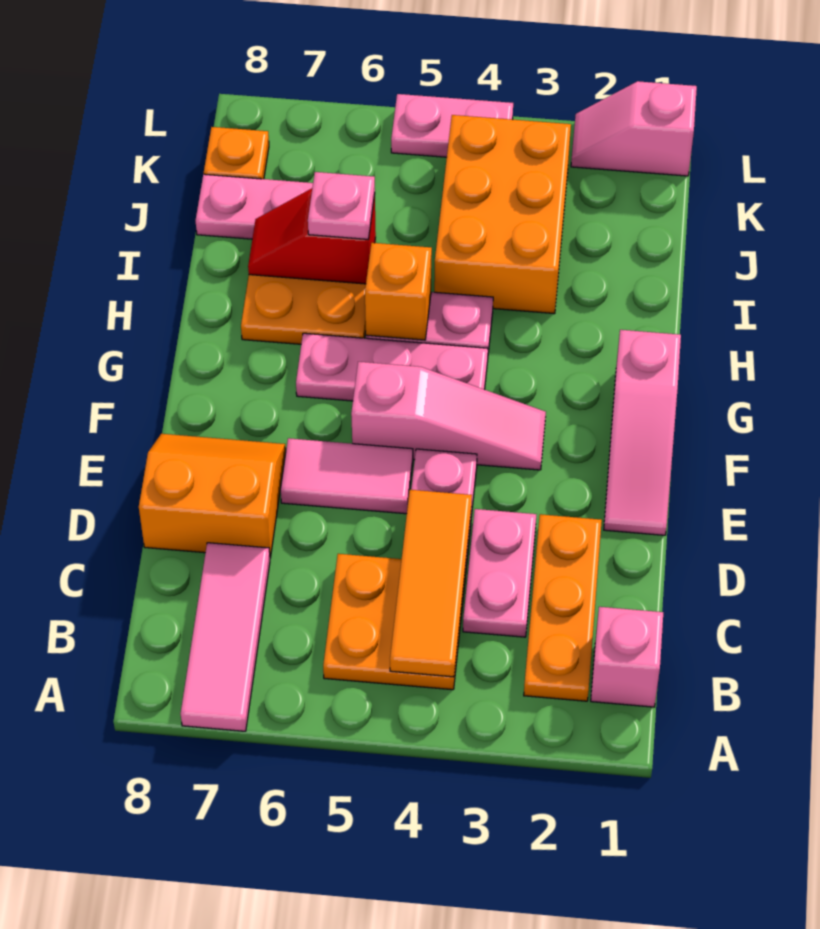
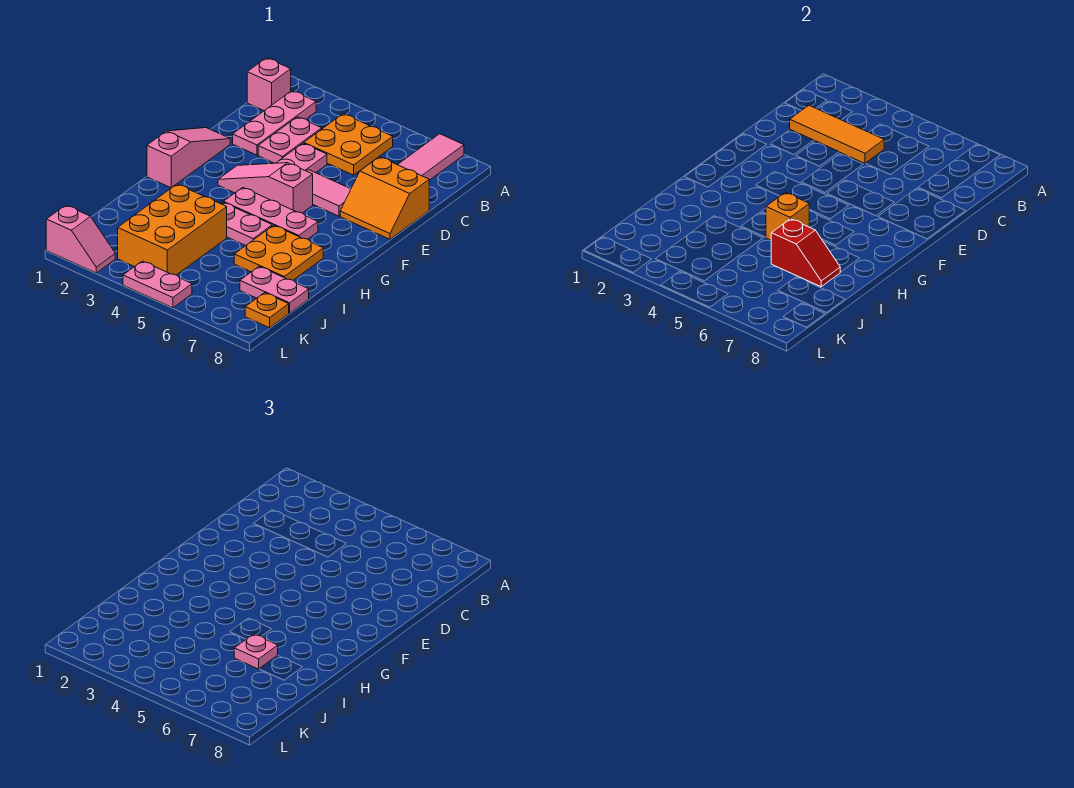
orange 1x3 plate [524,514,602,701] -> pink 1x3 plate [233,91,316,155]
orange 1x3 tile [390,490,472,677] -> orange 1x3 tile turned to [790,105,884,163]

